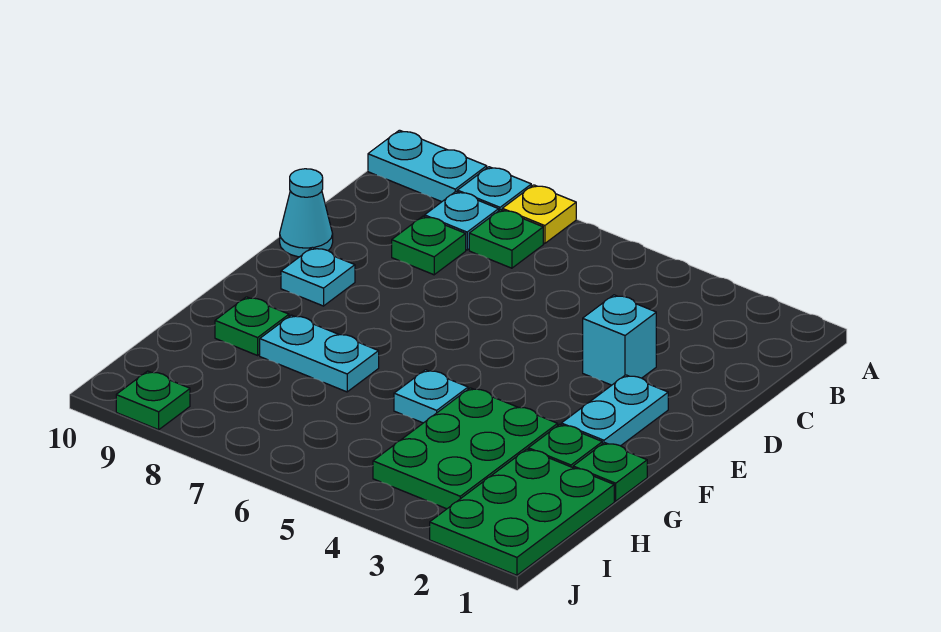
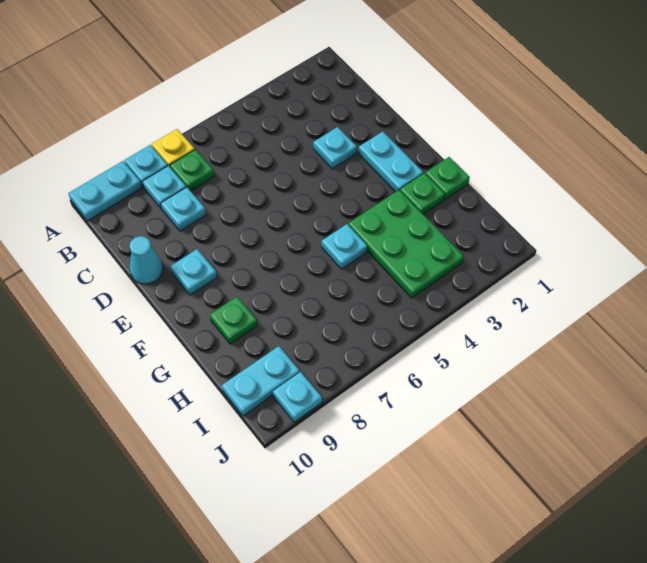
green 1x1 plate [392,216,466,275] -> cyan 1x1 plate [161,187,206,231]
cyan 1x1 brick [583,295,656,385] -> cyan 1x1 plate [313,127,357,169]
cyan 1x2 plate [260,315,379,392] -> cyan 1x2 plate moved to [222,346,300,416]
green 2x3 plate [430,449,614,575] -> none
green 1x1 plate [116,371,190,430] -> cyan 1x1 plate [273,372,322,422]

